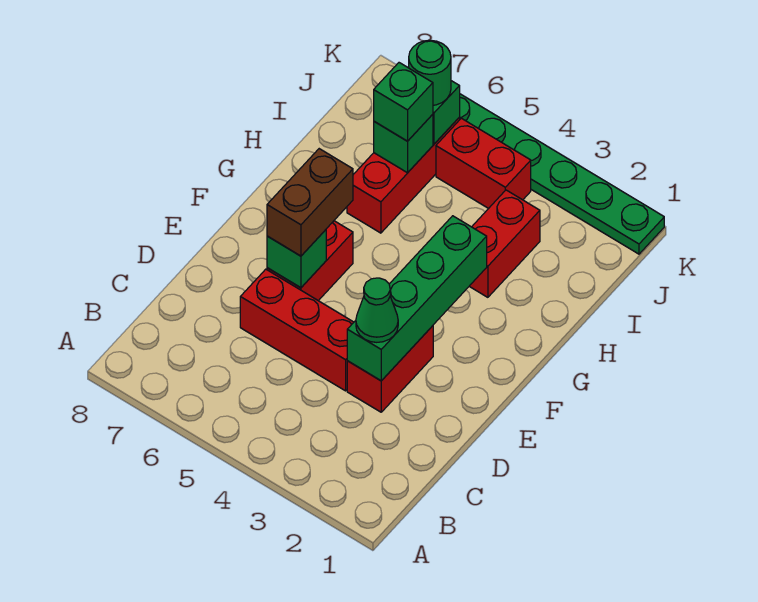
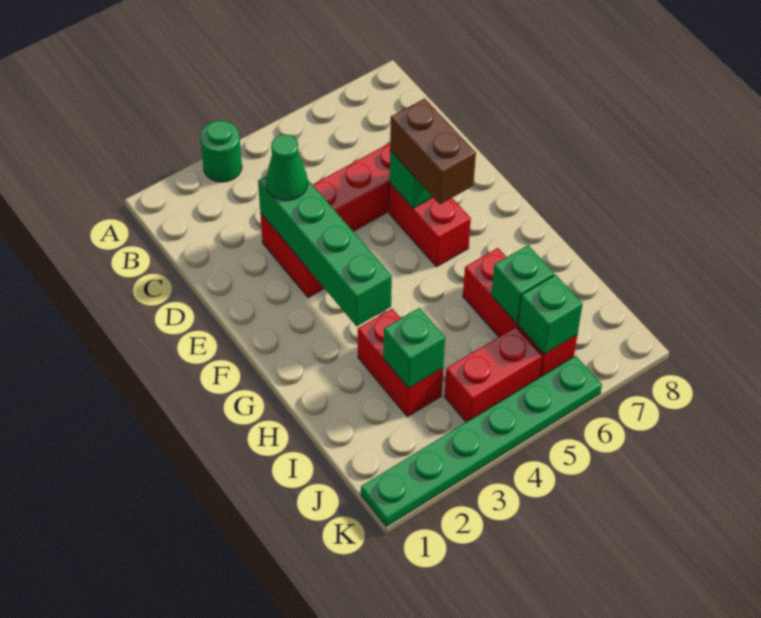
green 1x1 brick [374,63,433,141] -> green 1x1 brick moved to [383,308,445,388]
green 1x1 round brick [409,40,451,105] -> green 1x1 round brick moved to [200,121,242,182]

